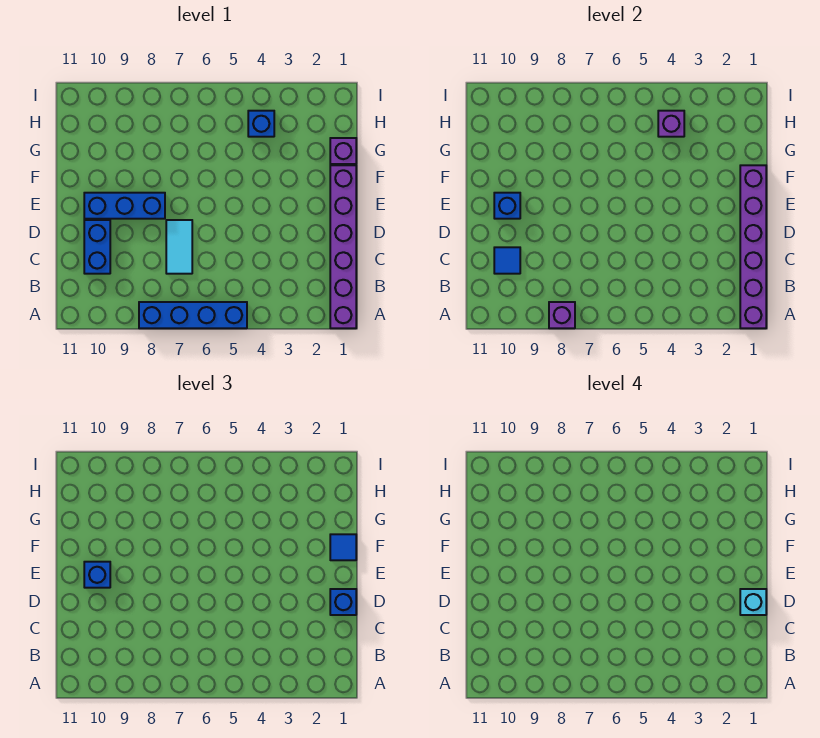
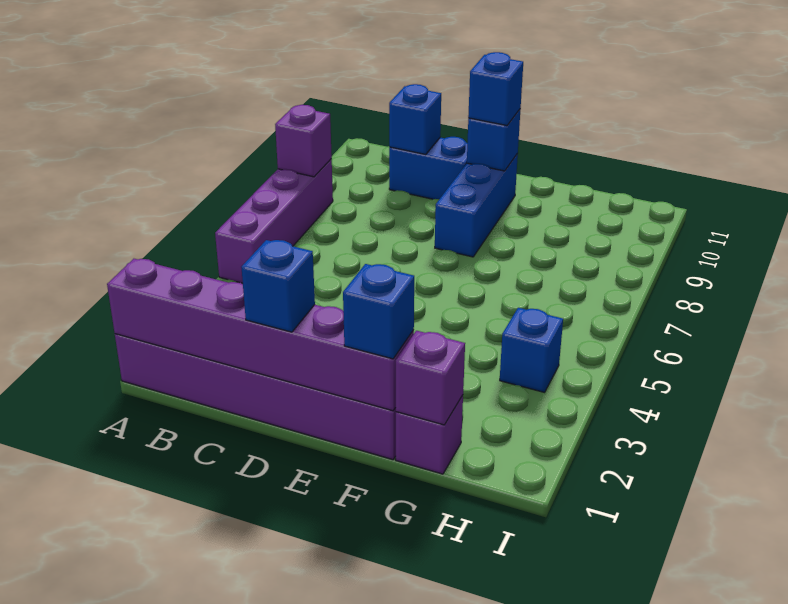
blue 1x4 brick [139,302,247,328] -> purple 1x4 brick [215,159,333,283]
cyan 1x2 tile [166,220,192,274] -> none
blue 1x1 tile [494,247,520,274] -> blue 1x1 brick [389,84,441,154]
cyan 1x1 brick [740,589,766,615] -> none
blue 1x1 tile [330,534,356,560] -> blue 1x1 brick [343,264,414,359]
purple 1x1 brick [658,111,684,137] -> purple 1x1 brick moved to [396,331,465,425]

